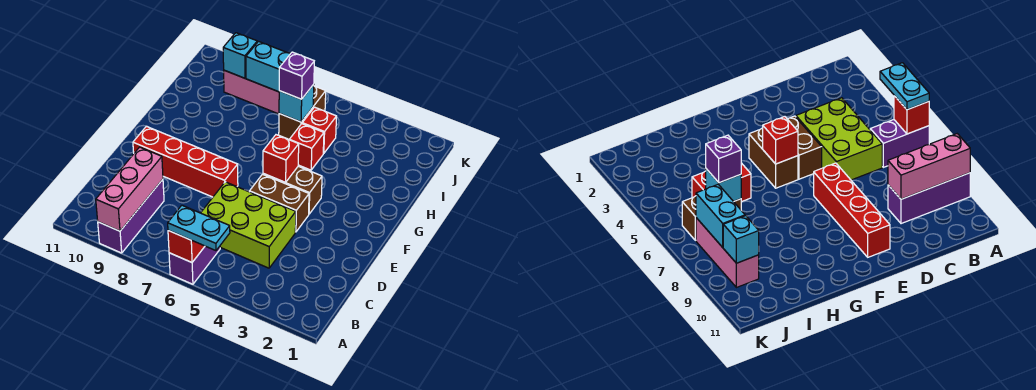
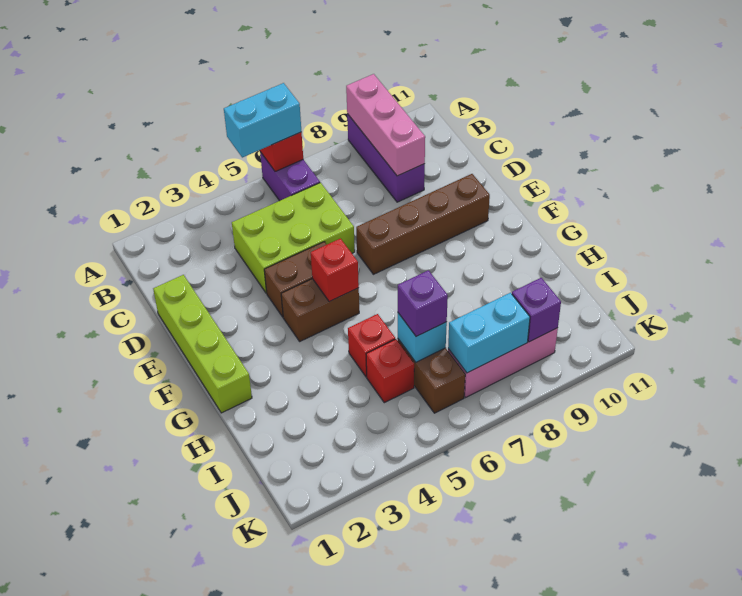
cyan 1x2 plate [168,205,230,251] -> cyan 1x2 brick [224,83,301,157]
none -> lime 1x4 brick [153,275,252,413]
red 1x4 brick [133,126,238,197] -> brown 1x4 brick [356,174,490,274]
cyan 1x1 brick [223,33,257,78] -> purple 1x1 brick [512,278,561,342]

